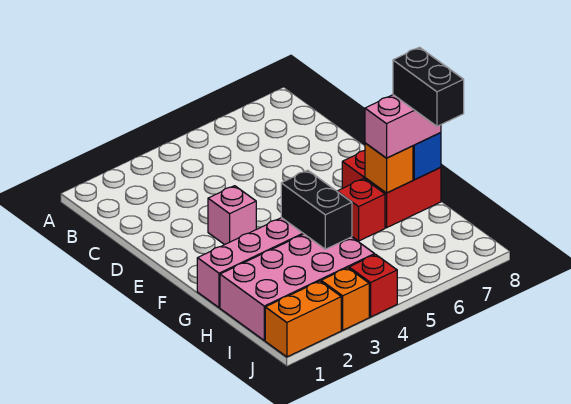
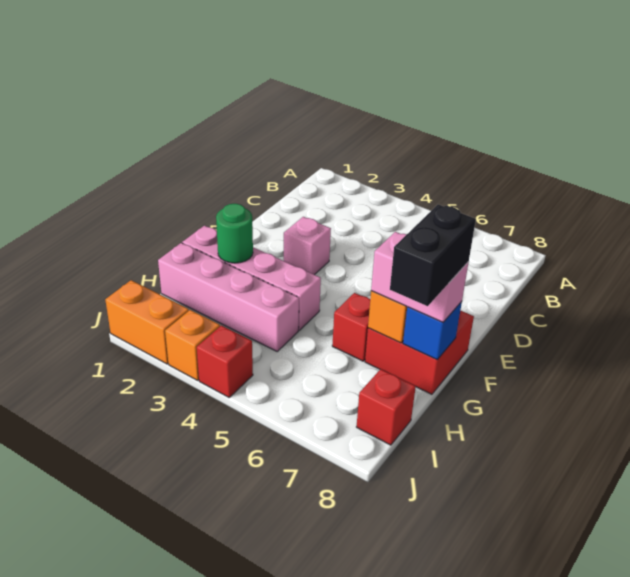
none -> green 1x1 round brick [216,204,253,263]
black 1x2 brick [281,170,352,249] -> none
pink 2x4 brick [220,234,375,340] -> pink 1x4 brick [158,243,299,351]
none -> red 1x1 brick [357,369,416,445]

